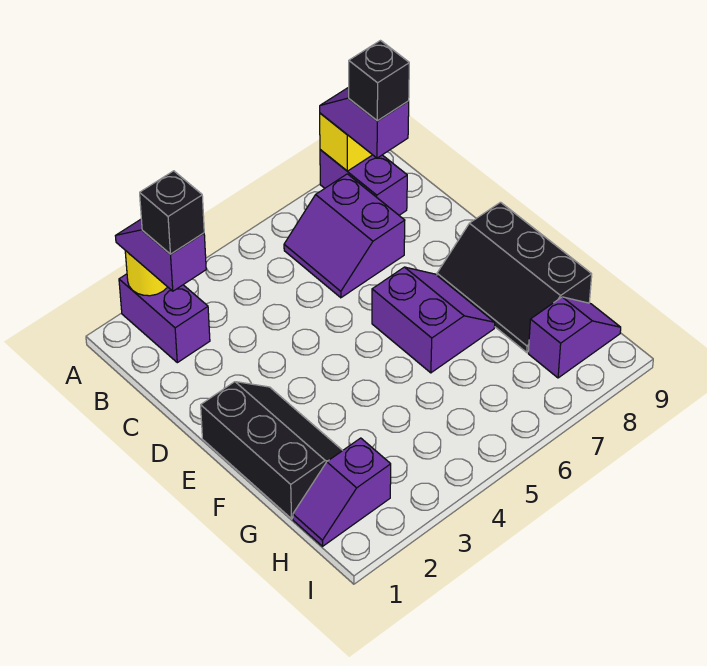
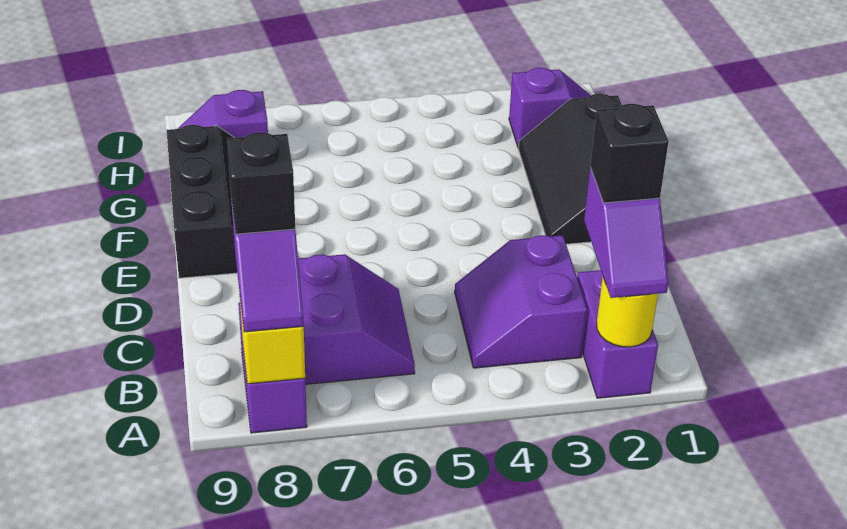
purple 2x2 slope [372,267,495,373] -> purple 2x2 slope moved to [455,235,587,368]

